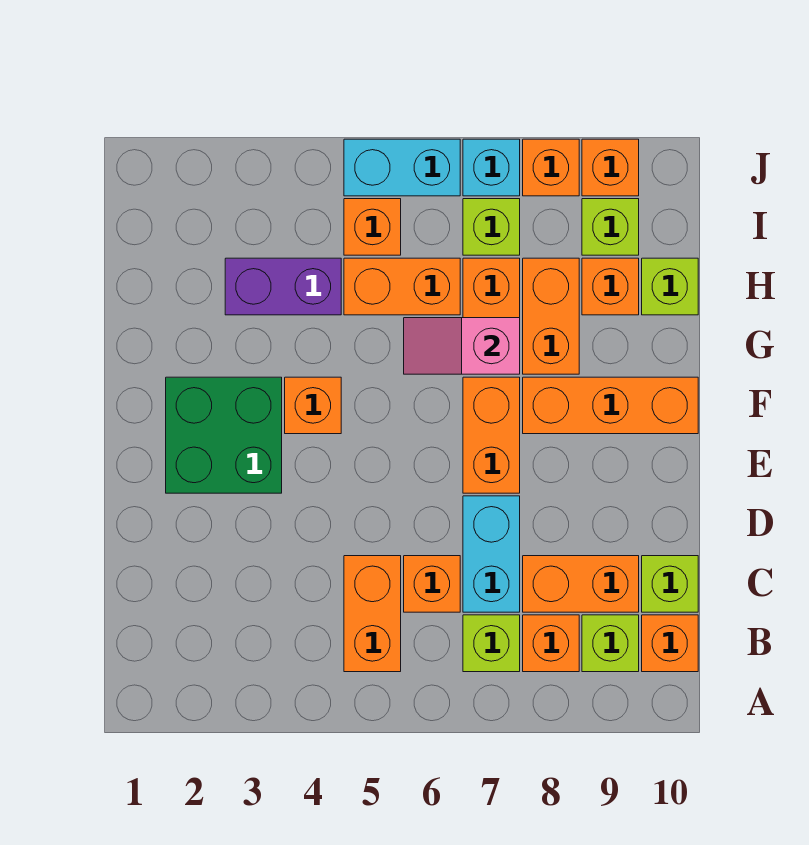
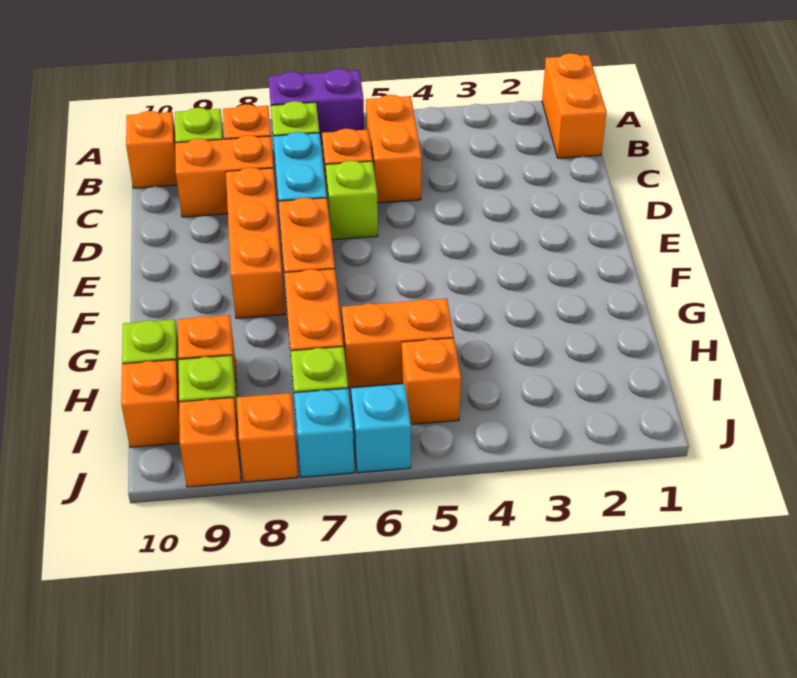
lime 1x1 brick [642,556,698,612] -> lime 1x1 brick moved to [326,161,378,240]
green 2x2 brick [166,377,282,493] -> none
orange 1x1 brick [285,377,341,434] -> orange 1x1 brick moved to [121,360,180,447]
orange 1x3 brick [523,377,698,434] -> orange 1x3 brick turned to [226,168,285,318]
pink 1x2 slope [404,318,520,374] -> none
orange 1x2 brick [523,258,579,374] -> orange 1x2 brick moved to [542,53,607,158]
purple 1x2 brick [225,258,341,315] -> purple 1x2 brick moved to [268,69,364,144]
cyan 1x2 brick [344,139,460,196] -> cyan 1x1 brick [351,384,411,473]

